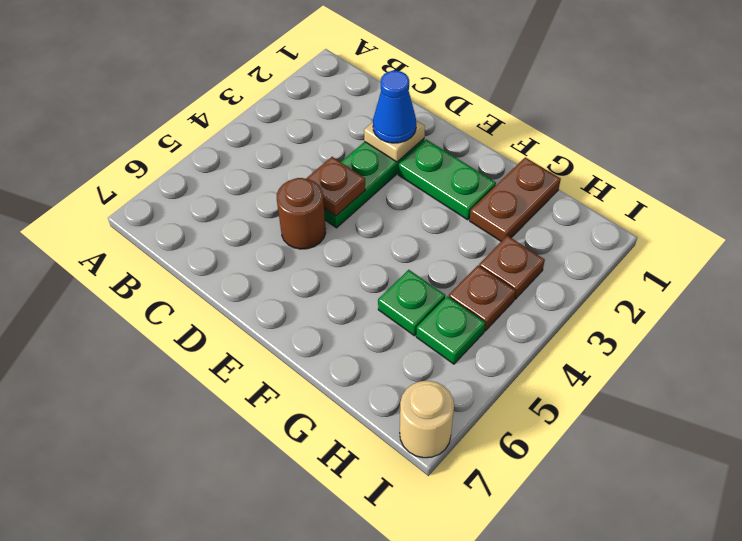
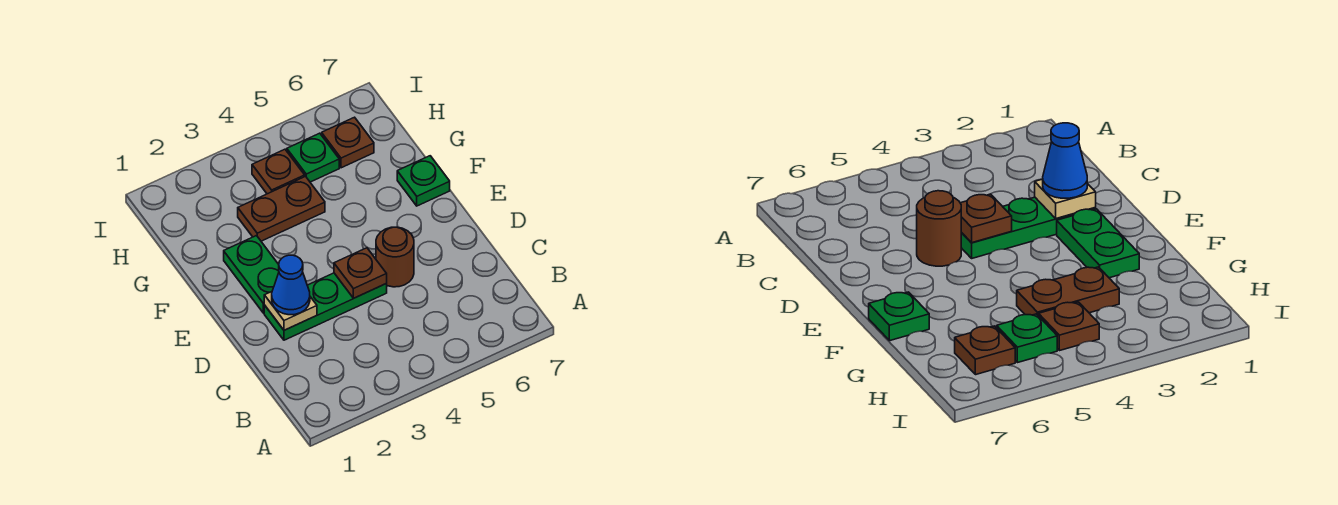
brown 1x2 plate [470,157,561,241] -> brown 1x2 plate moved to [238,176,325,241]
green 1x1 plate [378,270,445,336] -> green 1x1 plate moved to [397,156,450,206]
brown 1x1 plate [479,236,545,299] -> brown 1x1 plate moved to [322,117,374,168]
tan 1x1 round brick [400,381,454,458] -> none

